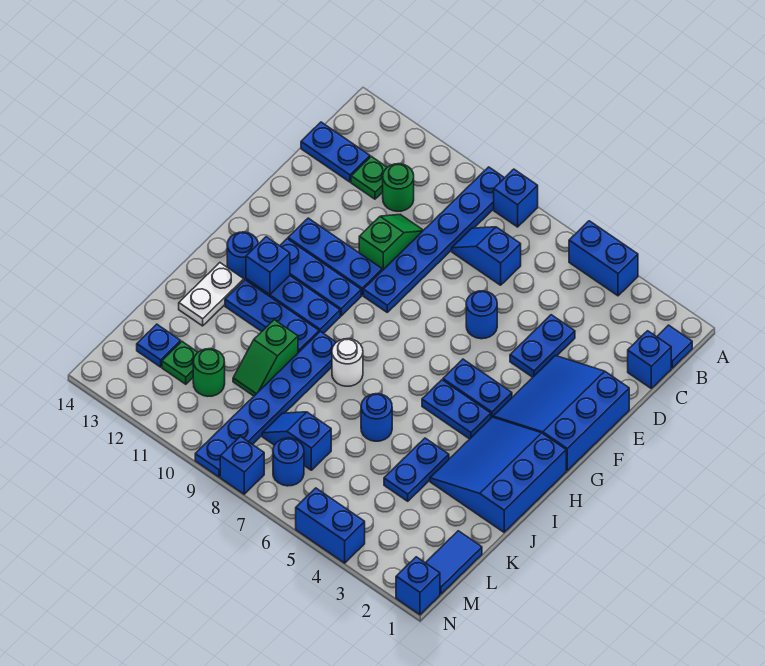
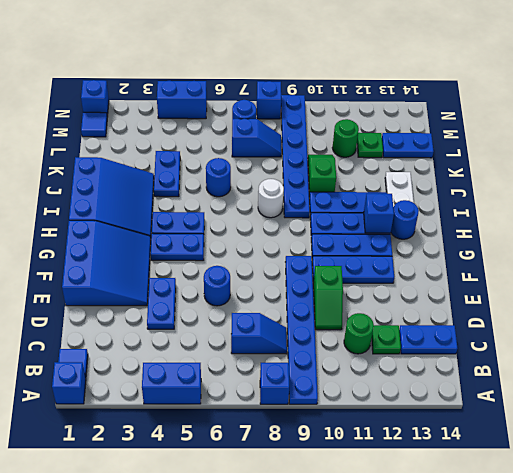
blue 1x1 brick [628,331,671,388] -> blue 1x1 brick moved to [52,362,86,404]
blue 1x2 tile [426,531,482,594] -> blue 1x1 tile [81,112,107,137]
blue 1x1 plate [137,324,181,367] -> blue 1x2 plate [382,133,434,158]

